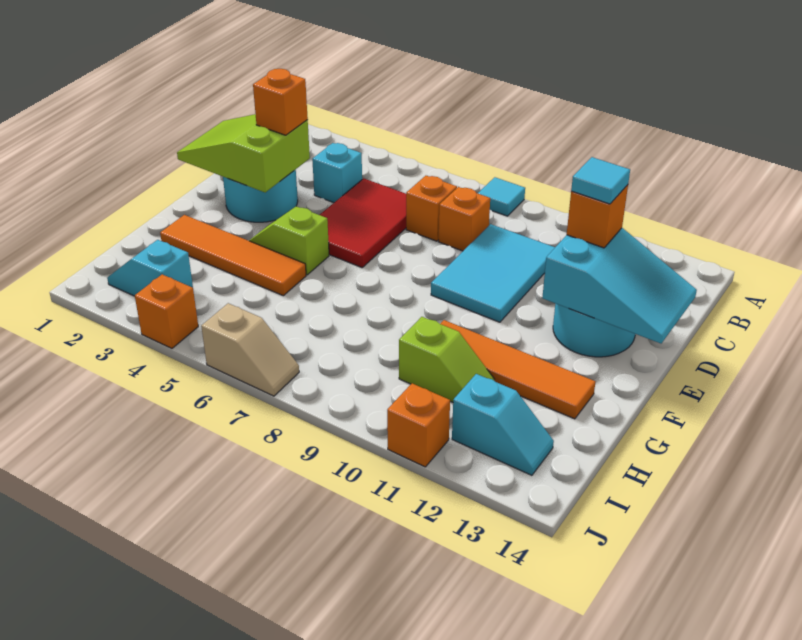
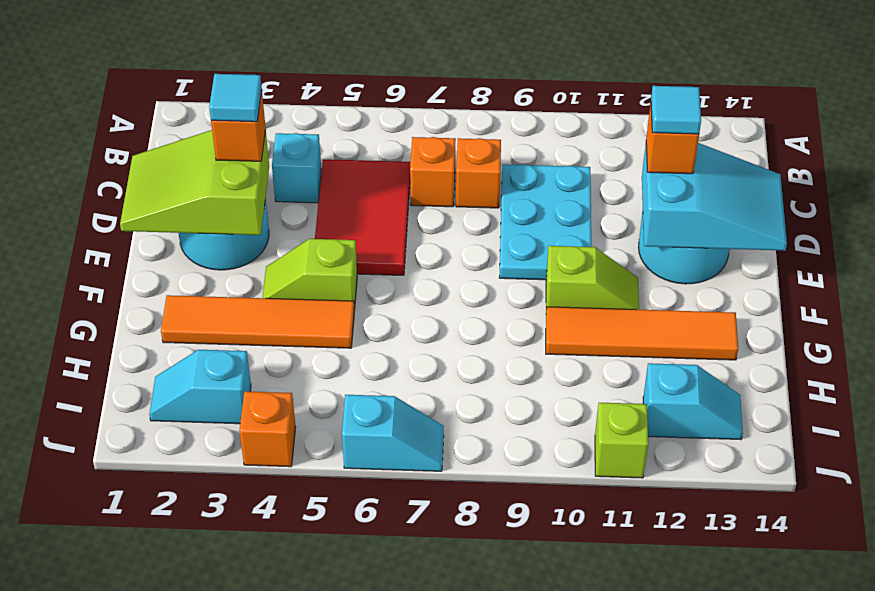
cyan 1x1 tile [478,177,525,216] -> cyan 1x1 tile moved to [209,74,262,122]
cyan 2x3 tile [431,224,555,322] -> cyan 2x3 plate [499,164,591,280]
lime 1x2 slope [399,317,495,402] -> lime 1x2 slope moved to [546,246,639,310]
tan 1x2 slope [201,303,299,396] -> cyan 1x2 slope [342,395,444,471]
orange 1x1 brick [387,383,450,467] -> lime 1x1 brick [595,403,648,478]

